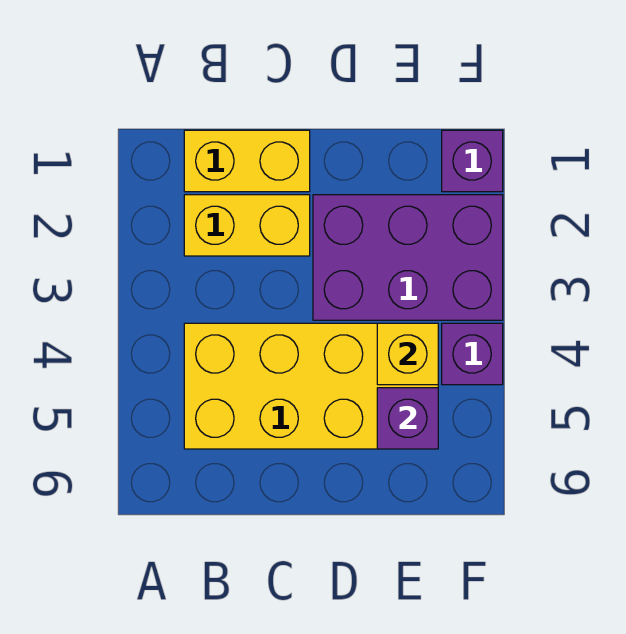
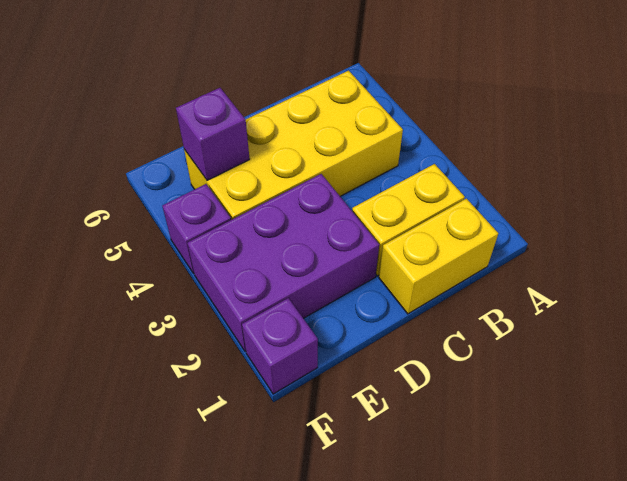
yellow 1x1 brick [377,323,438,385] -> none

